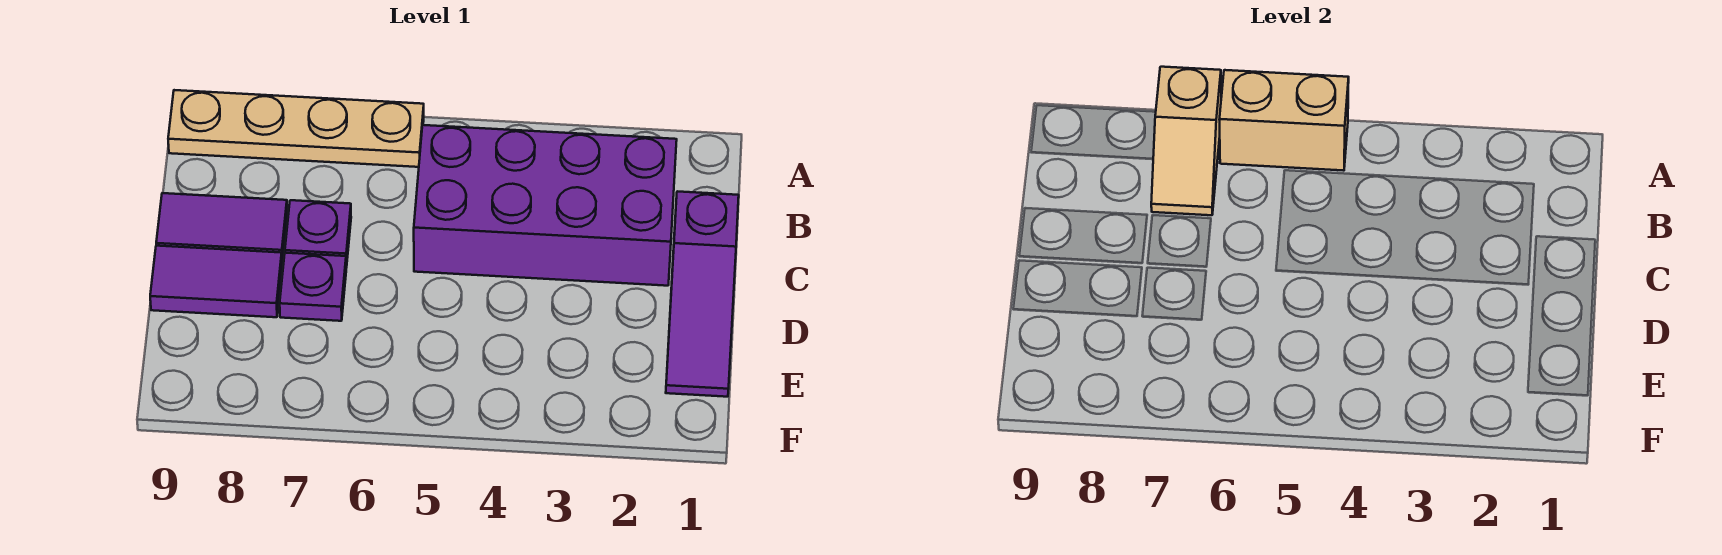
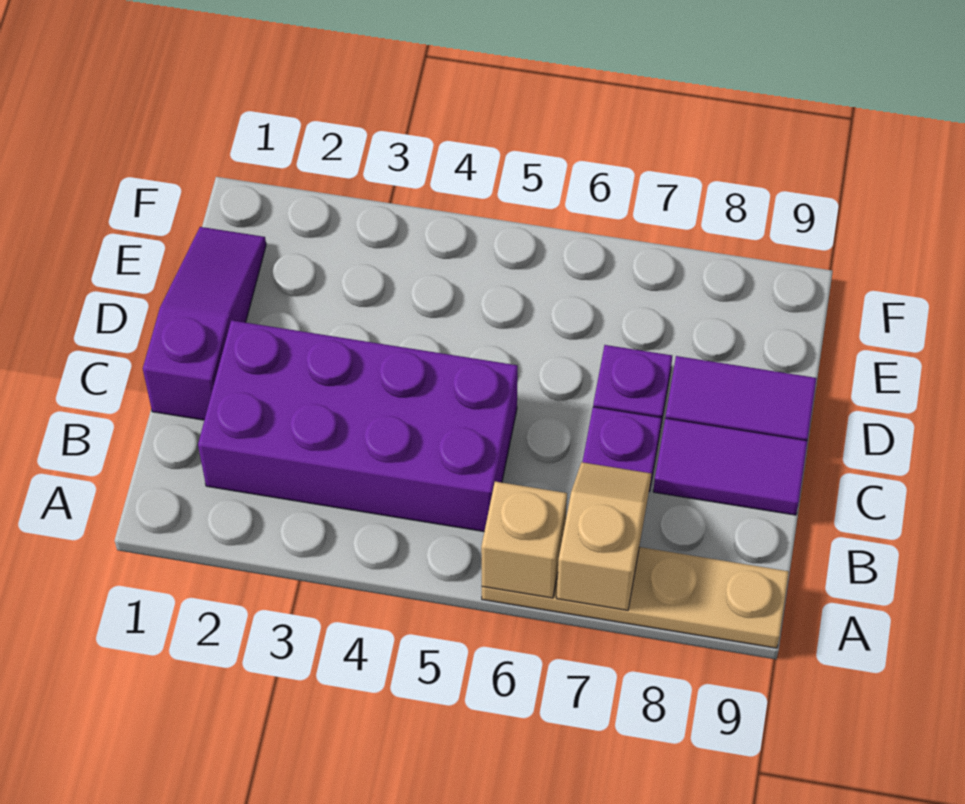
tan 1x2 brick [1219,70,1349,171] -> tan 1x1 brick [481,482,567,598]

